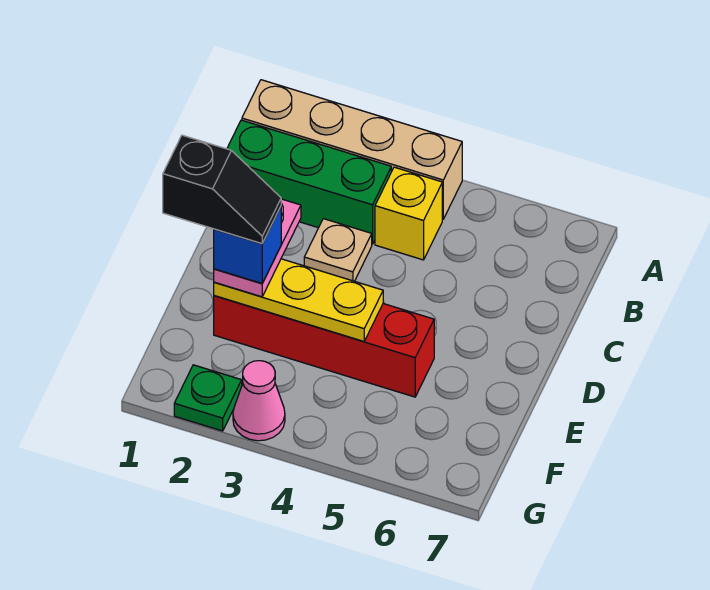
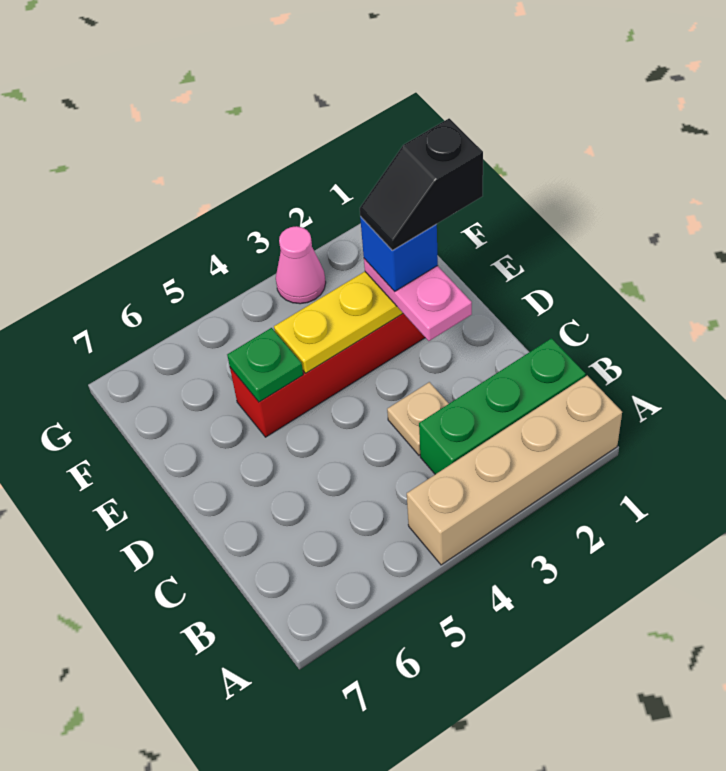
yellow 1x1 brick [375,167,442,260] -> none
green 1x1 plate [174,365,242,431] -> green 1x1 plate moved to [227,328,303,402]

